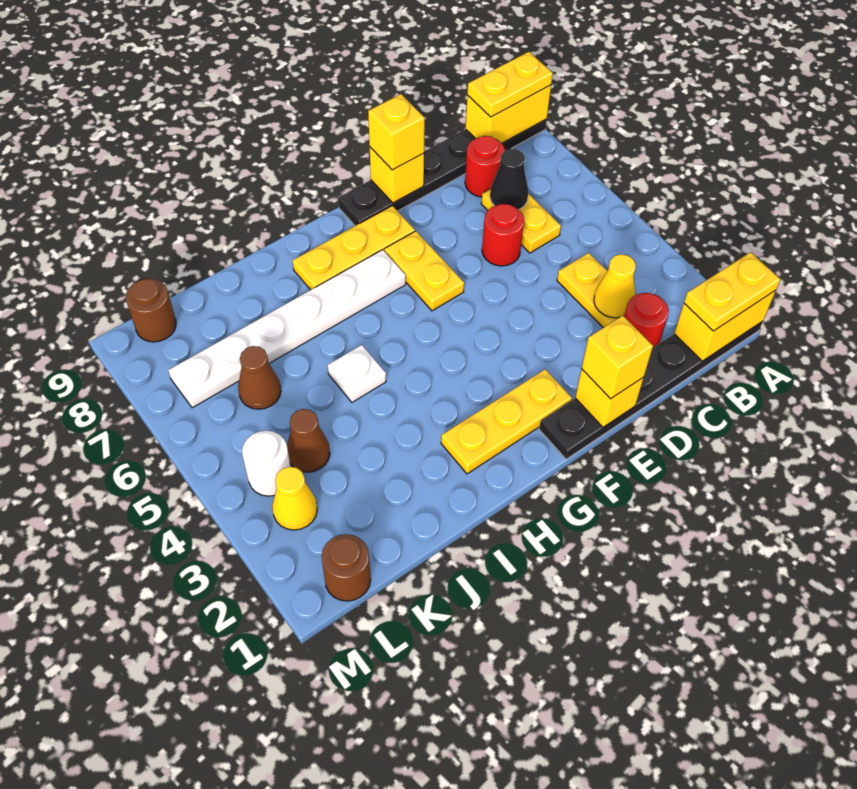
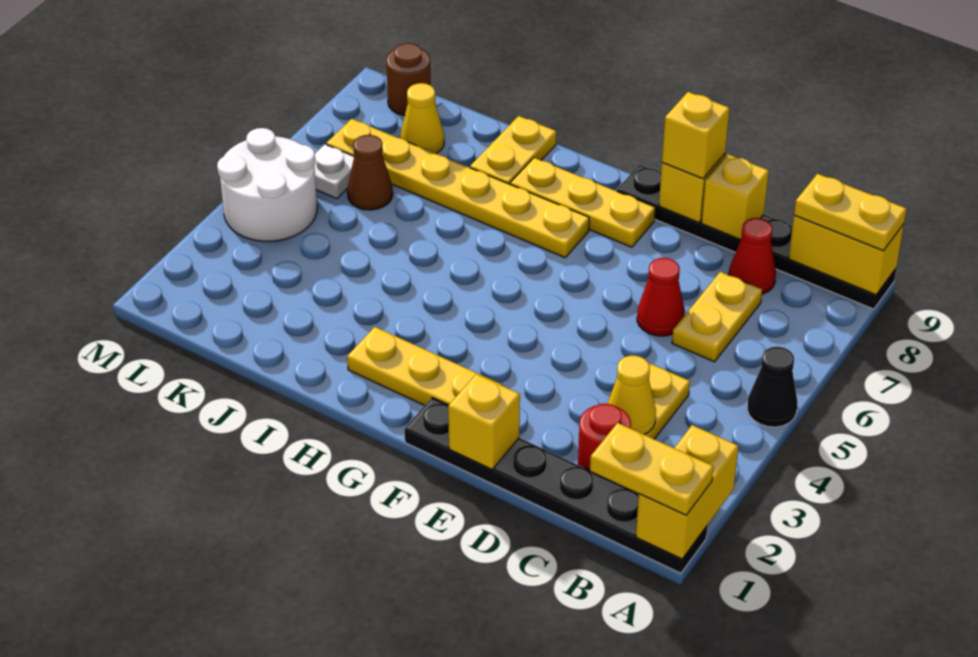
yellow 1x2 brick [674,290,776,361] -> yellow 1x2 brick turned to [636,425,738,559]
black 1x1 cone [490,149,528,209] -> black 1x1 cone moved to [747,347,797,427]
red 1x1 round brick [465,136,505,197] -> red 1x1 cone [729,218,776,294]
red 1x1 round brick [482,204,524,266] -> red 1x1 cone [637,258,685,336]
yellow 1x1 brick [582,316,653,399] -> yellow 1x1 brick moved to [701,154,769,240]
yellow 1x2 plate [384,231,464,311] -> yellow 1x2 plate moved to [470,116,556,184]
white 1x6 plate [168,250,406,408] -> yellow 1x6 plate [326,119,589,258]
white 1x1 plate [328,345,386,402] -> white 1x1 plate moved to [314,144,354,199]
brown 1x1 cone [287,409,330,472] -> none
brown 1x1 round brick [322,534,371,601] -> none
yellow 1x1 cone [272,467,317,530] -> yellow 1x1 cone moved to [400,83,444,154]
white 1x1 round brick [242,431,291,496] -> white 2x2 round brick [217,128,317,241]

